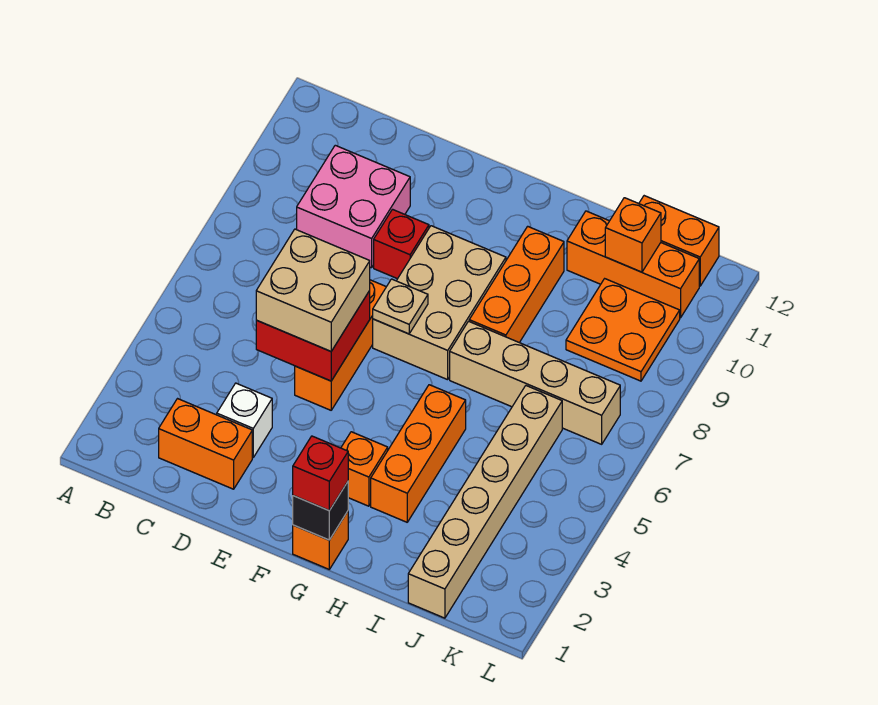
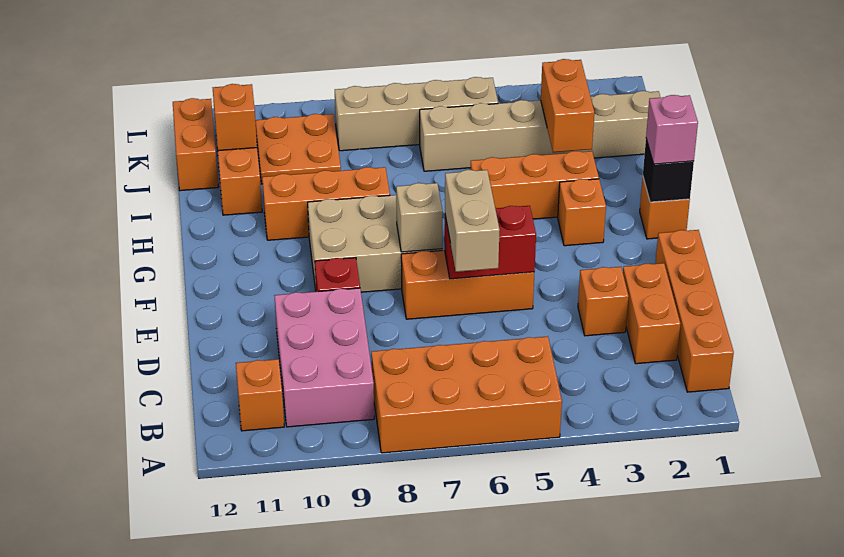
none -> orange 2x4 brick [371,336,562,453]
none -> orange 1x4 brick [655,230,734,392]
none -> orange 1x1 brick [236,359,284,431]
pink 2x2 brick [297,145,410,268] -> pink 2x3 brick [274,288,374,427]
white 1x1 brick [217,383,272,457] -> orange 1x1 brick [578,267,629,336]
red 2x2 brick [256,291,370,381] -> red 1x2 brick [445,206,536,279]
tan 2x2 brick [256,229,370,351] -> tan 1x2 brick [445,170,500,272]
tan 1x1 plate [373,279,428,334] -> tan 1x1 brick [396,183,443,252]
red 1x1 brick [293,436,348,511] -> pink 1x1 brick [646,95,698,164]
tan 1x4 brick [450,321,620,444] -> tan 1x4 brick turned to [335,77,498,151]
none -> orange 1x2 brick [541,59,594,152]

